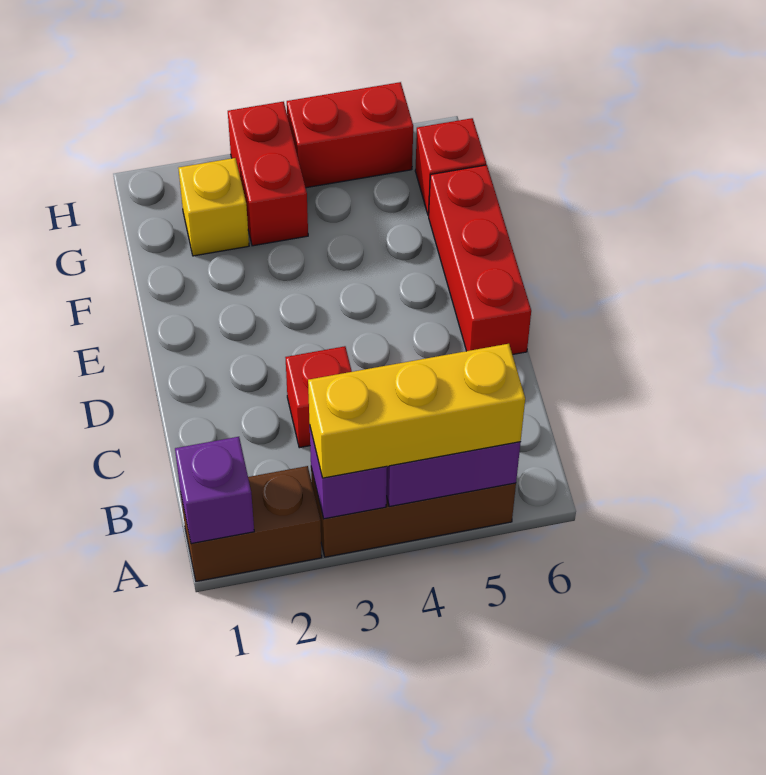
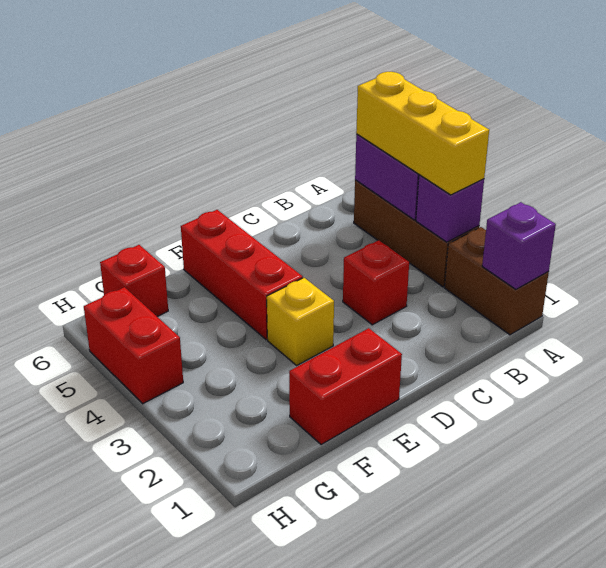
red 1x3 brick [429,165,531,355] -> red 1x3 brick turned to [181,210,303,340]
yellow 1x1 brick [179,158,249,256] -> yellow 1x1 brick moved to [267,278,334,365]
red 1x2 brick [228,102,308,246] -> red 1x2 brick moved to [289,328,402,445]

